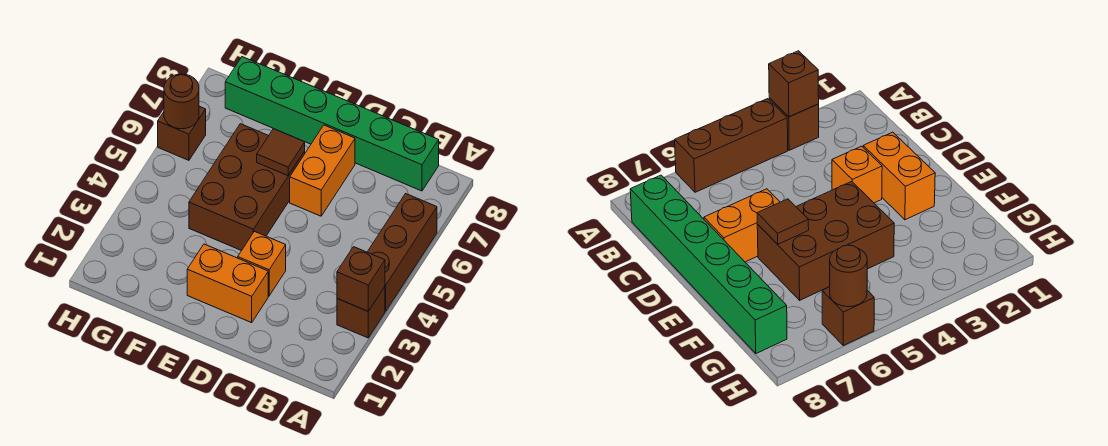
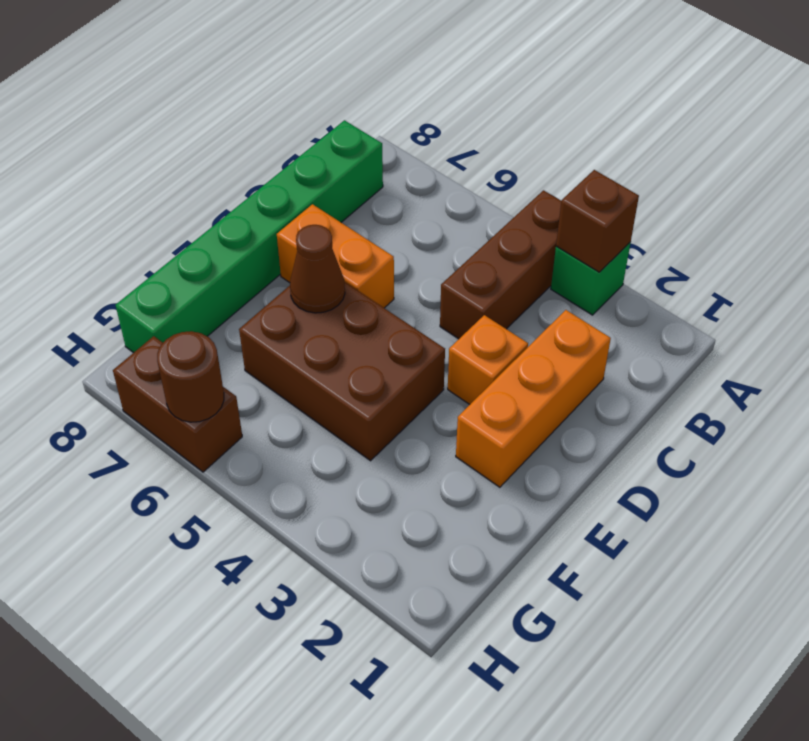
brown 1x1 brick [337,287,385,338] -> green 1x1 brick [551,242,631,315]
brown 1x3 brick [368,194,437,311] -> brown 1x3 brick turned to [440,190,561,339]
orange 1x2 brick [187,244,268,323] -> orange 1x3 brick [456,310,611,487]
brown 1x1 tile [257,129,305,176] -> brown 1x1 cone [290,225,345,313]
brown 1x1 brick [158,106,206,160] -> brown 1x2 brick [113,336,242,472]

